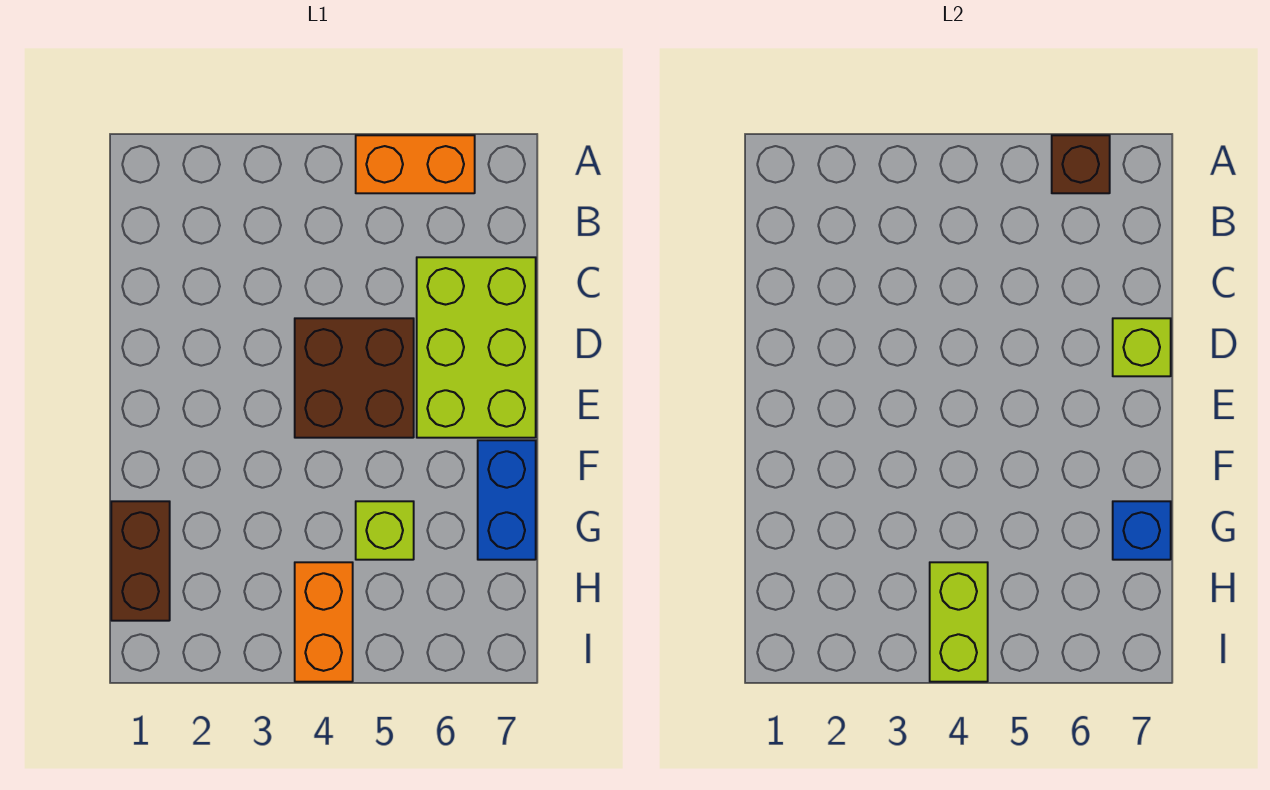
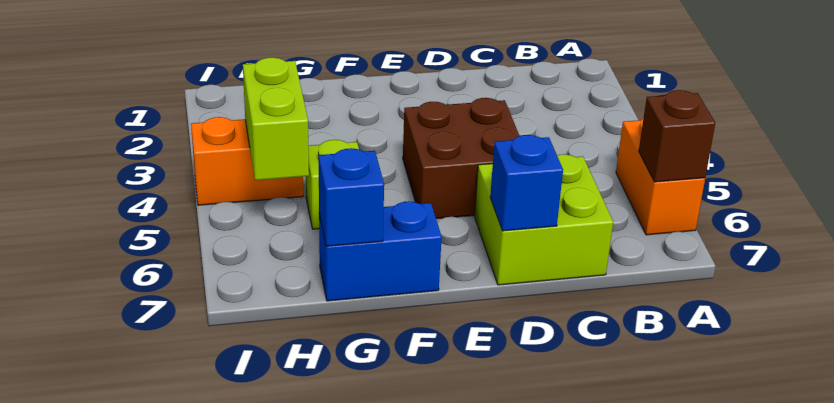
lime 2x3 brick [417,257,536,438] -> lime 2x2 brick [475,154,613,285]
lime 1x1 brick [1113,318,1171,376] -> blue 1x1 brick [490,135,563,231]
brown 1x2 brick [111,501,170,621] -> none
lime 1x2 brick [930,562,988,682] -> lime 1x2 brick turned to [243,57,309,180]

